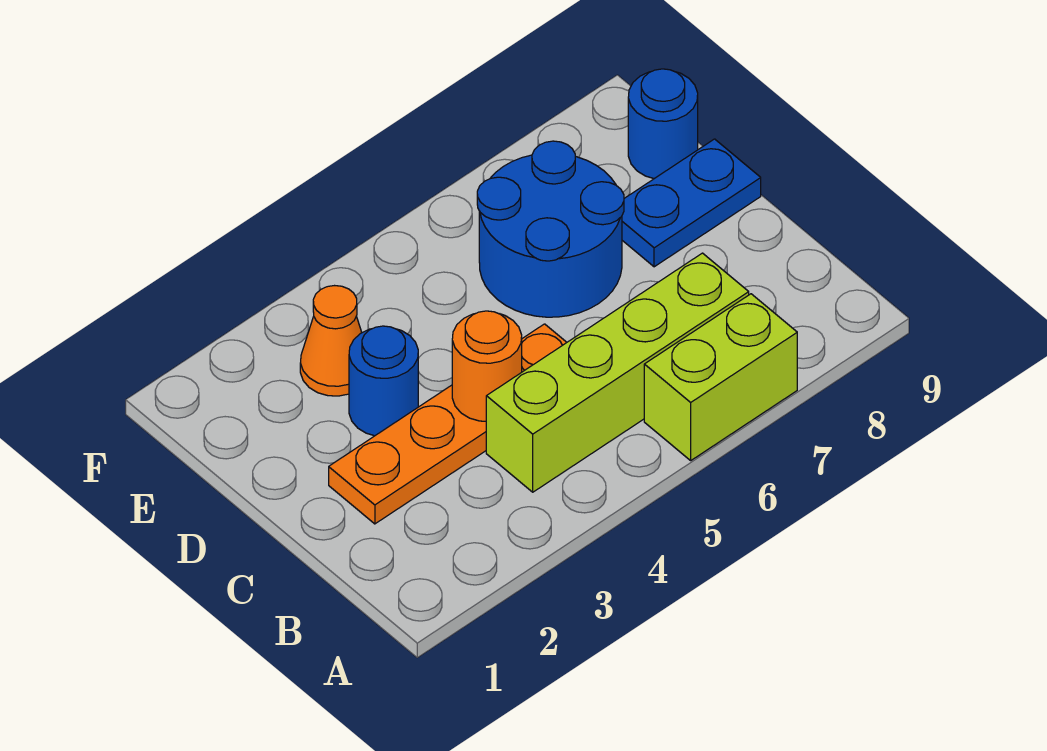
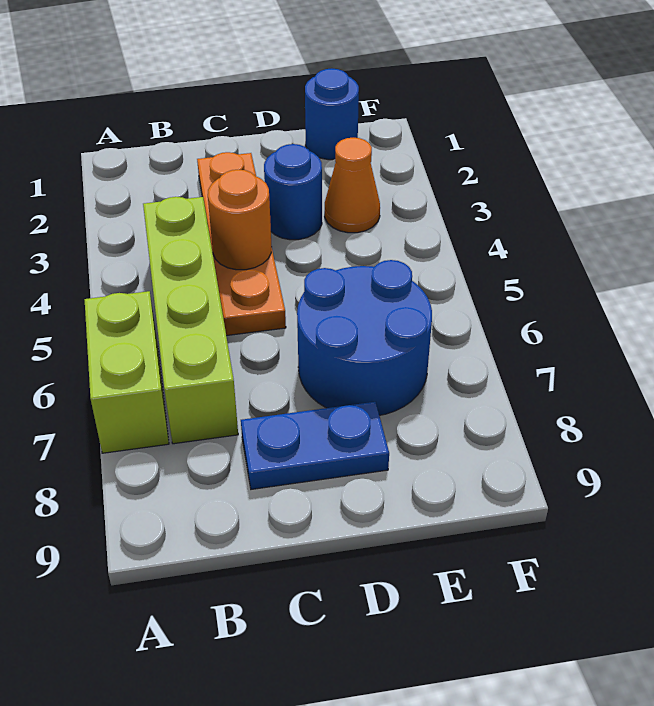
blue 1x2 plate [622,139,761,267] -> blue 1x2 plate turned to [241,402,389,489]
blue 1x1 round brick [628,69,698,179] -> blue 1x1 round brick moved to [305,68,359,160]

